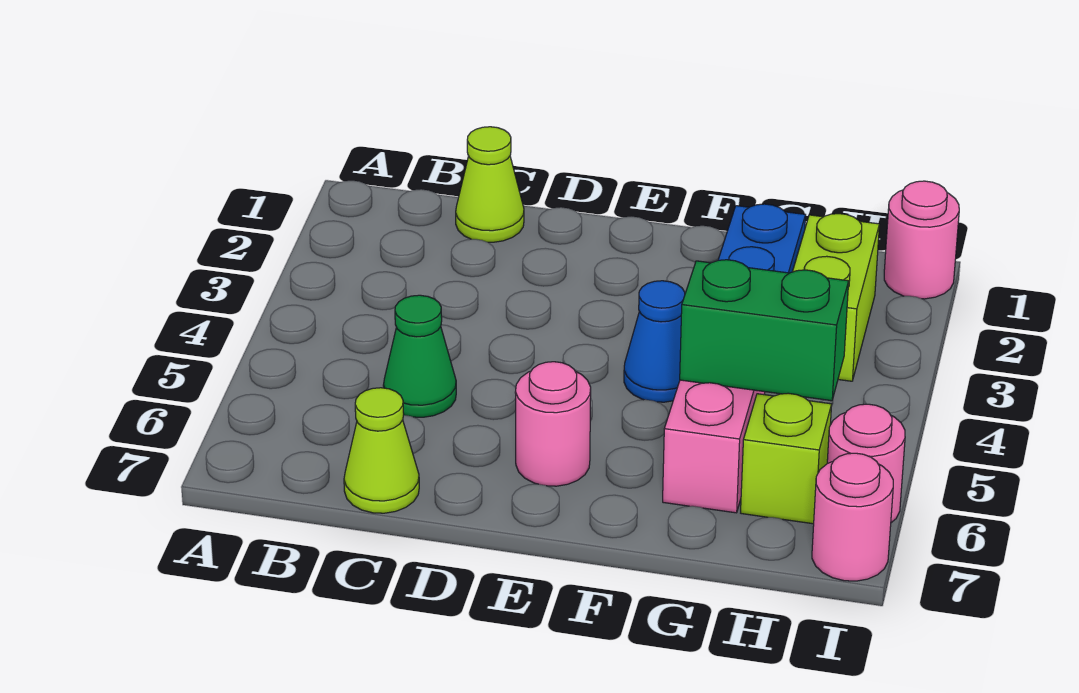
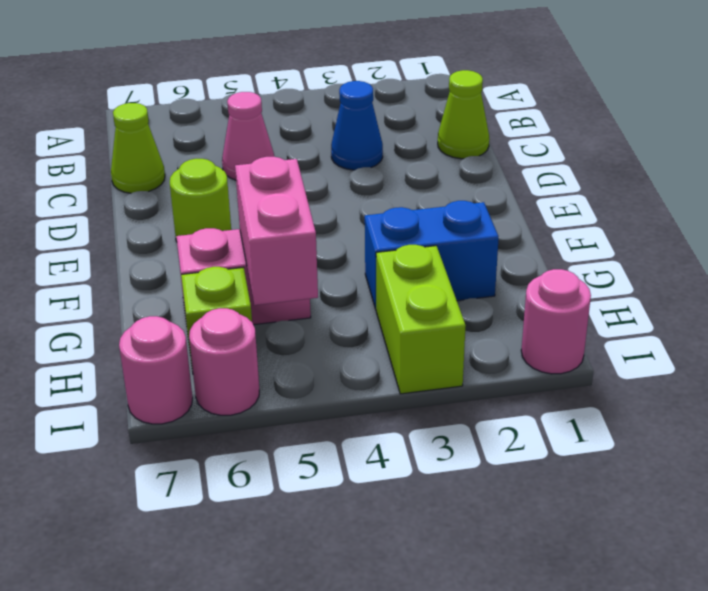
green 1x1 cone [383,295,456,417] -> pink 1x1 cone [222,92,274,180]
pink 1x1 round brick [515,362,591,486] -> lime 1x1 round brick [170,159,231,242]
blue 1x1 cone [624,281,685,402] -> blue 1x1 cone moved to [331,81,383,170]
green 1x2 brick [680,260,849,401] -> pink 1x2 brick [235,157,318,305]
lime 1x2 brick [793,214,879,381] -> lime 1x2 brick turned to [376,245,466,394]

